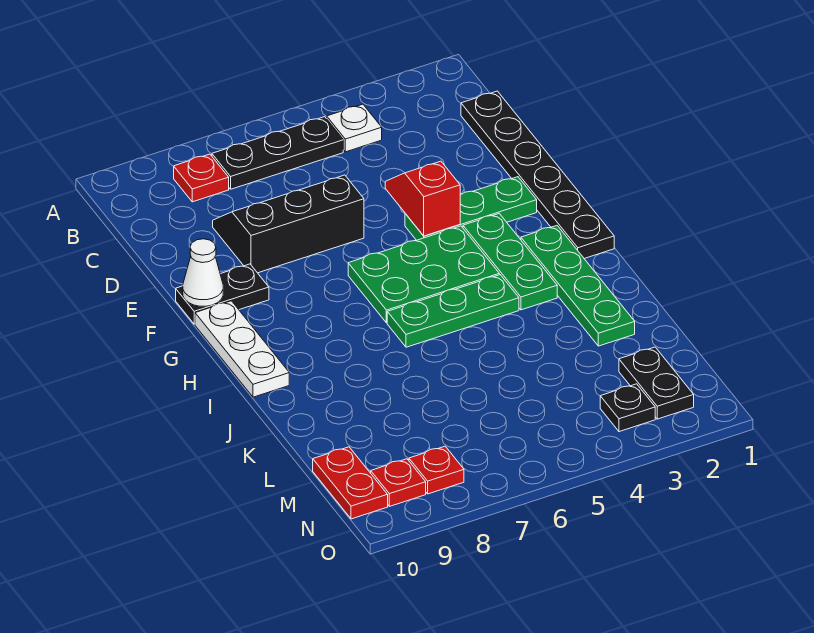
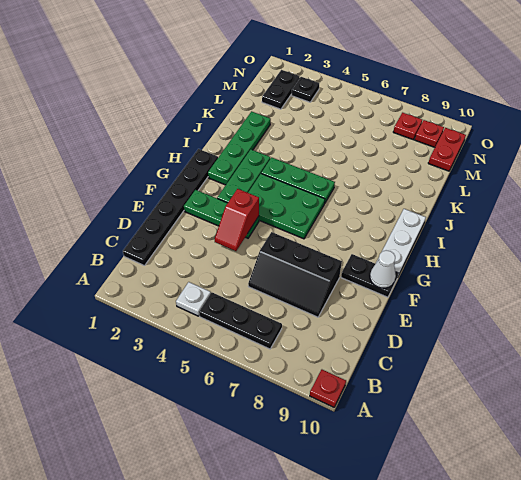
red 1x1 plate [174,154,229,202] -> red 1x1 plate moved to [310,370,346,407]

